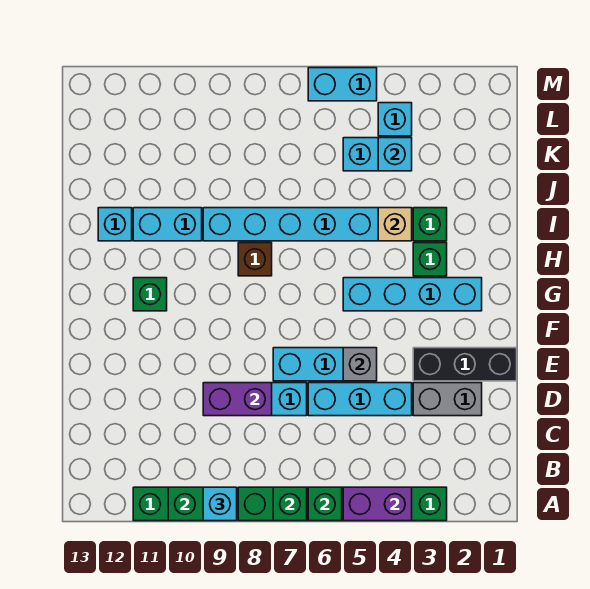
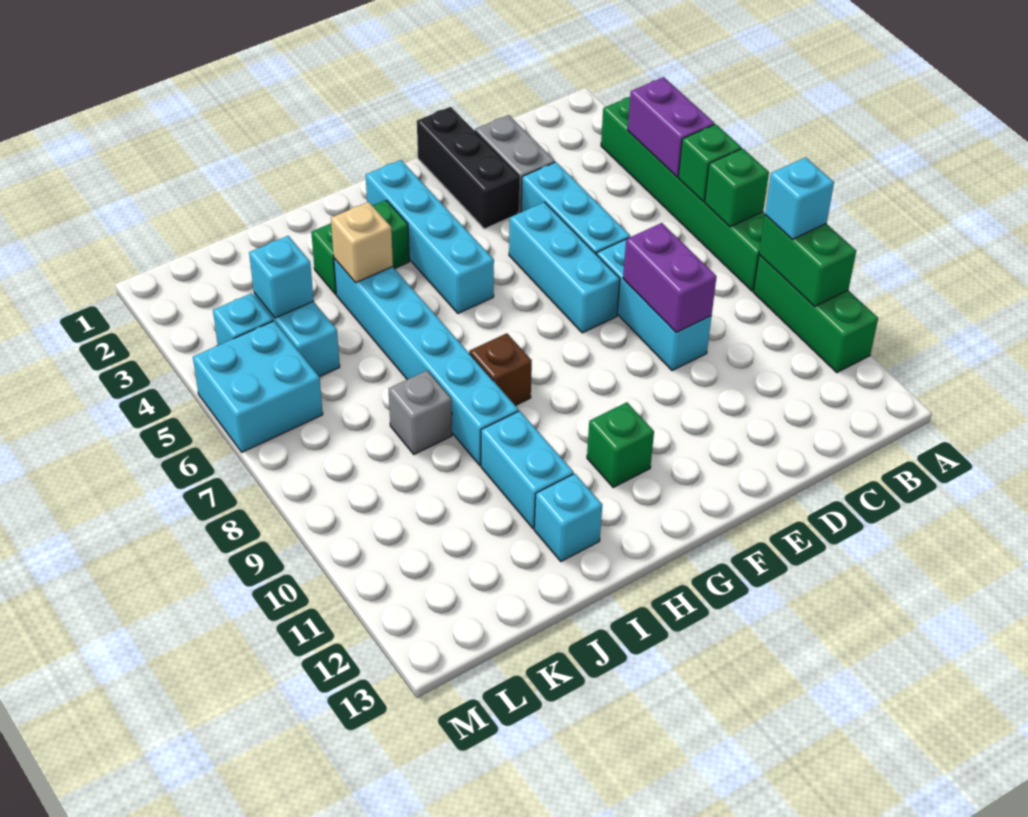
grey 1x1 brick [343,348,377,381] -> grey 1x1 brick moved to [389,370,452,454]
cyan 1x2 brick [308,68,377,101] -> cyan 2x2 brick [193,321,323,452]

